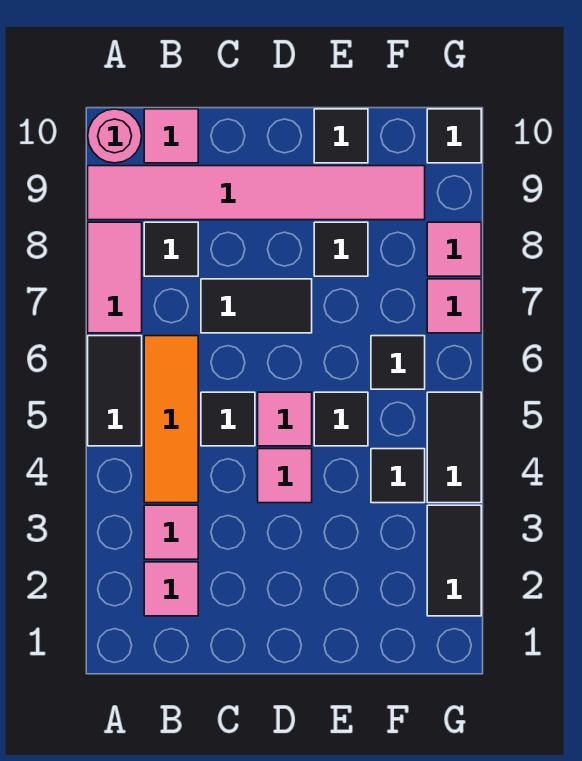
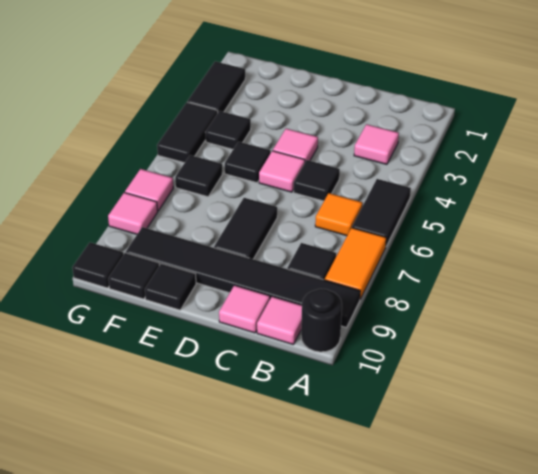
pink 1x2 tile [88,222,142,333] -> orange 1x2 tile [325,228,386,299]
pink 1x6 tile [88,166,425,220] -> black 1x6 tile [126,227,360,327]
pink 1x1 round brick [88,109,142,163] -> black 1x1 round brick [301,289,342,352]
pink 1x1 tile [144,562,198,616] -> pink 1x1 tile moved to [219,285,270,333]
orange 1x3 tile [144,336,198,503] -> orange 1x1 tile [315,193,363,236]
black 1x2 tile [201,279,312,333] -> black 1x2 tile turned to [214,198,277,259]
black 1x1 tile [314,222,368,276] -> black 1x1 tile moved to [108,253,159,299]

